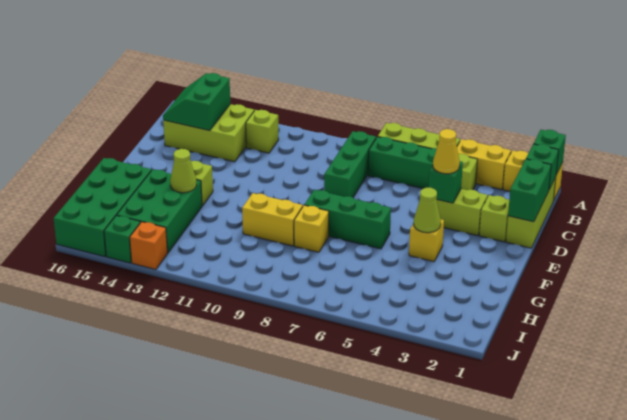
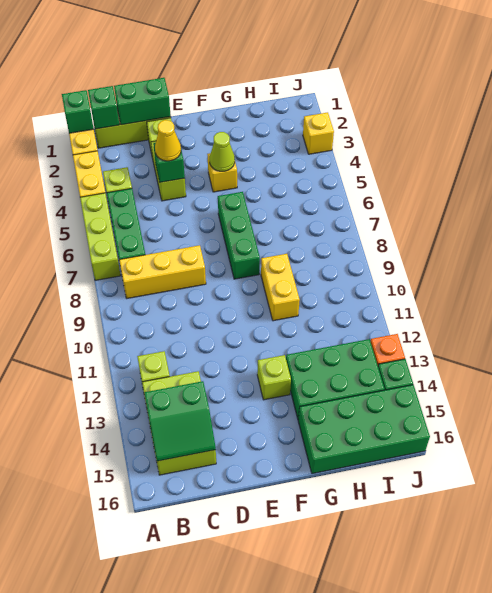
green 1x3 brick [324,131,376,197] -> yellow 1x3 brick [119,245,206,298]
yellow 1x1 brick [294,205,329,252] -> yellow 1x1 brick moved to [303,112,334,154]
lime 1x1 cone [170,149,197,193] -> none

